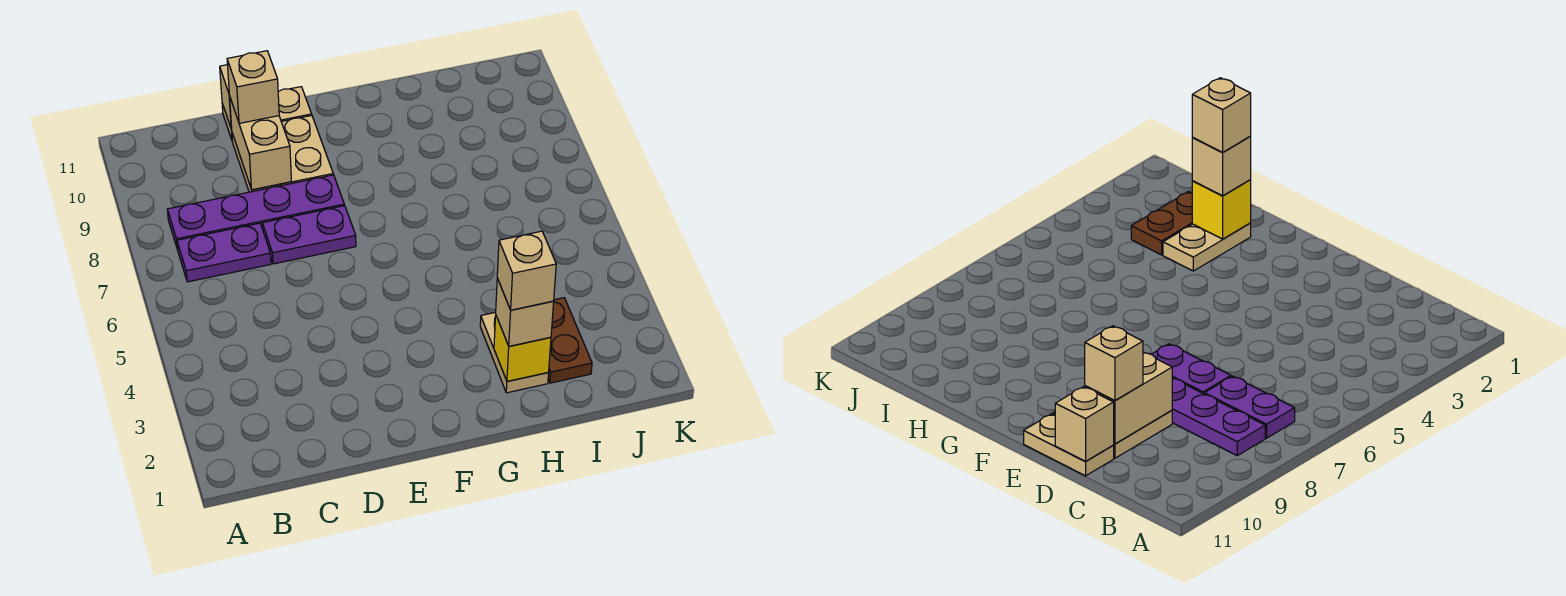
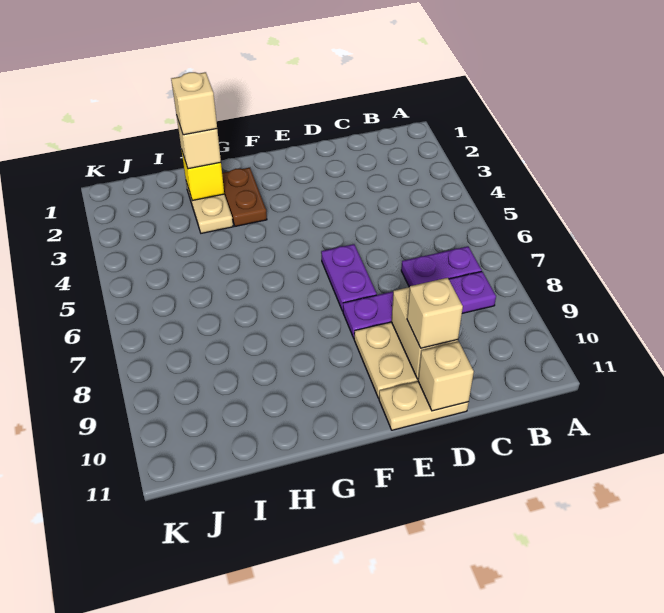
purple 1x2 plate [262,206,356,264] -> purple 1x2 plate turned to [321,244,377,311]
brown 1x2 plate [548,298,592,383] -> brown 1x2 plate moved to [222,168,267,226]

